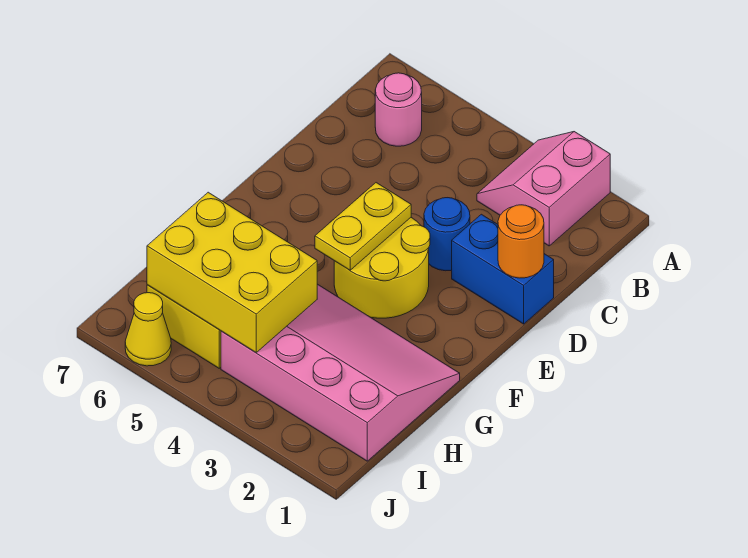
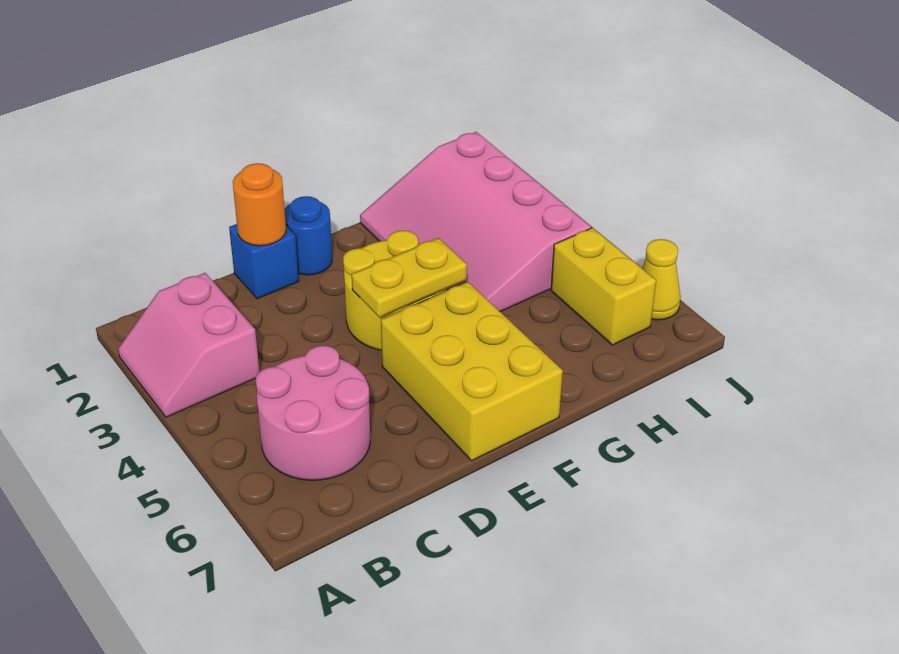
pink 2x2 slope [477,132,610,246] -> pink 2x2 slope turned to [118,273,259,417]
pink 1x1 round brick [375,73,422,146] -> pink 2x2 round brick [256,346,370,480]
blue 1x2 brick [452,214,554,324] -> blue 1x1 brick [229,224,299,299]
blue 1x1 round brick [424,198,470,271] -> blue 1x1 round brick moved to [285,196,332,275]
yellow 2x3 brick [147,192,317,352] -> yellow 2x3 brick moved to [381,282,563,461]

